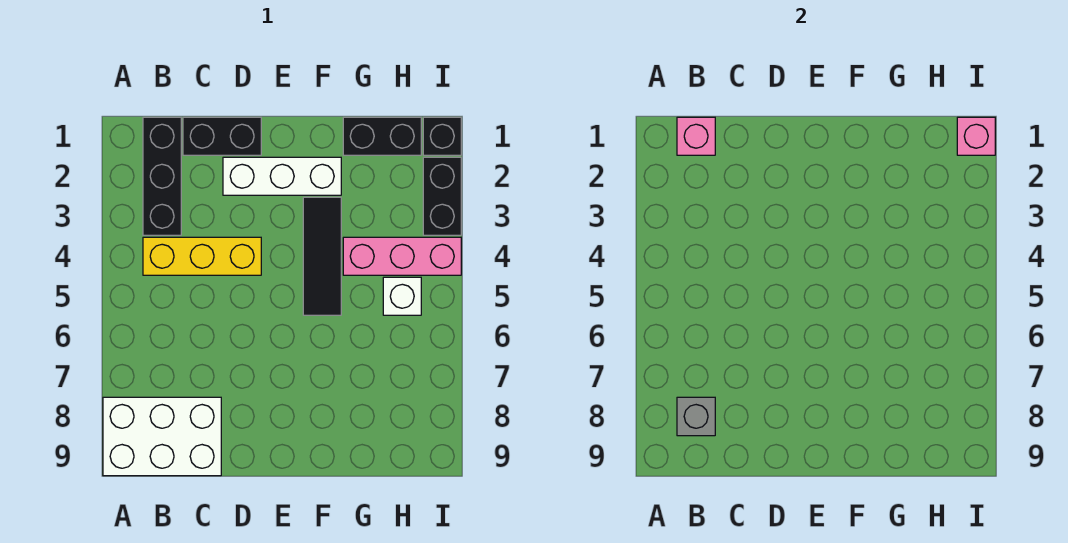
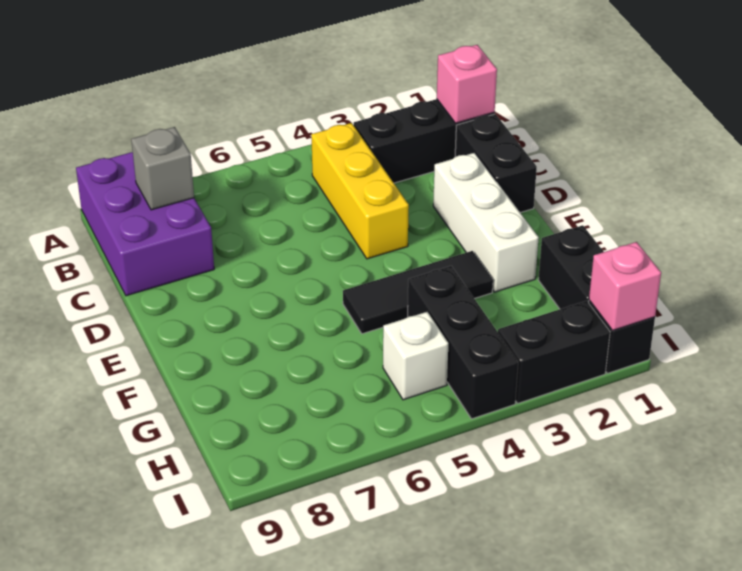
white 2x3 brick [103,397,221,476] -> purple 2x3 brick [76,152,214,296]
pink 1x3 brick [343,237,461,275] -> black 1x3 brick [408,266,518,419]

